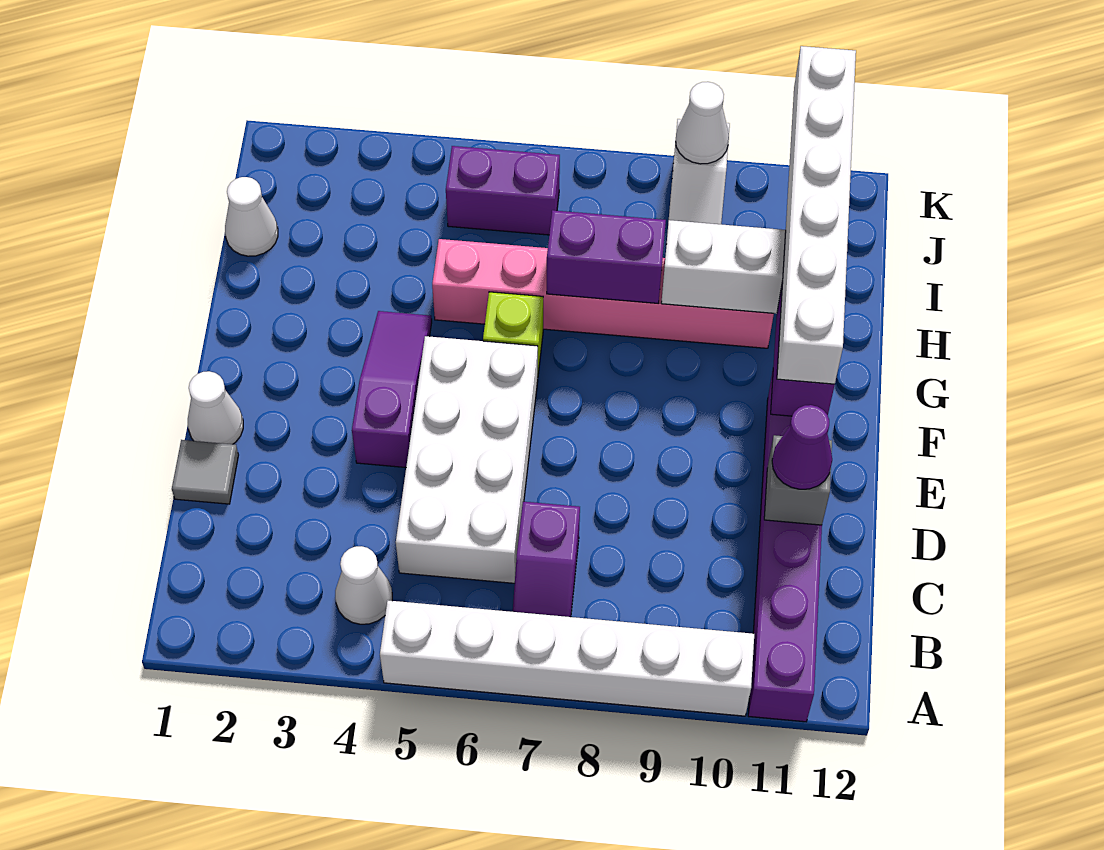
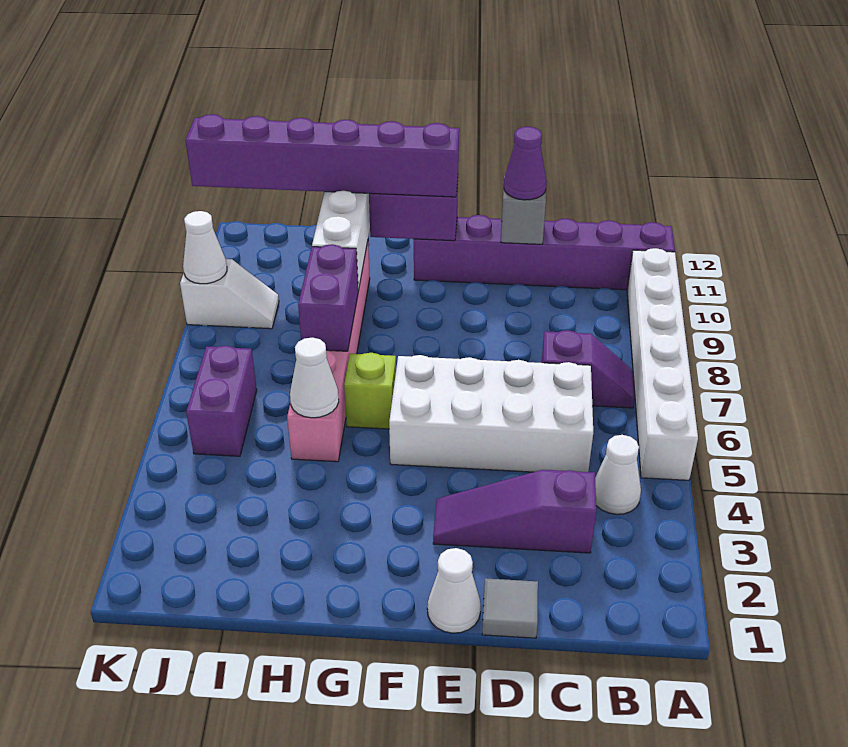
purple 1x3 slope [352,311,432,467] -> purple 1x3 slope moved to [433,470,596,553]
white 1x6 brick [777,46,856,384] -> purple 1x6 brick [185,114,459,197]
white 1x1 cone [225,177,278,256] -> white 1x1 cone moved to [290,338,339,418]

